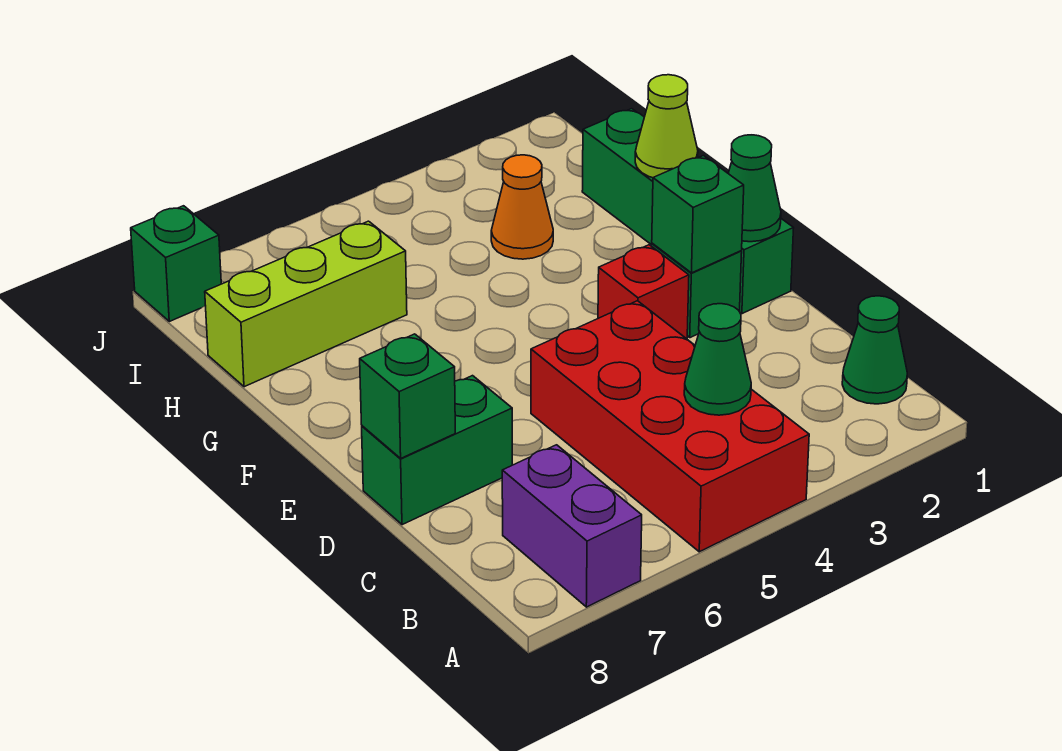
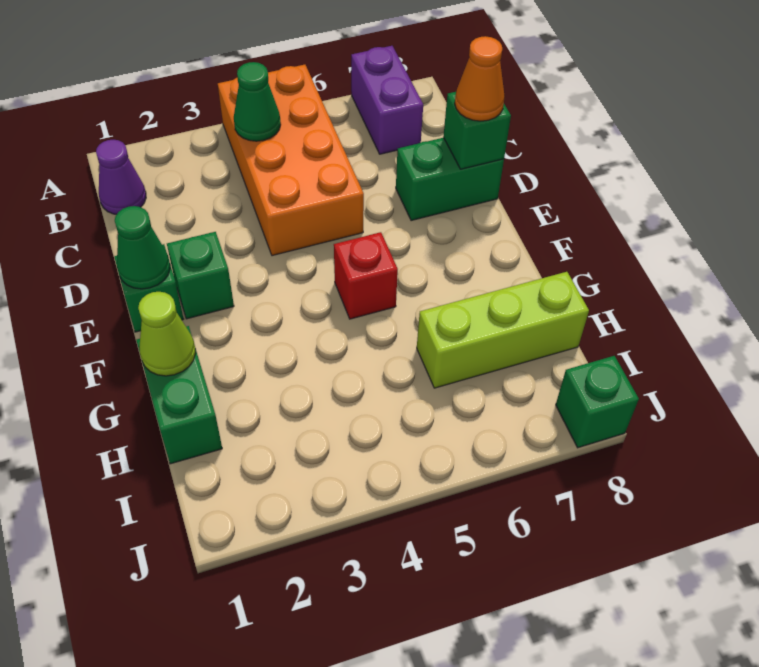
red 2x4 brick [531,301,809,552] -> orange 2x4 brick [218,65,364,256]
green 1x1 cone [842,296,907,404] -> purple 1x1 cone [96,140,146,214]
green 1x1 brick [652,156,744,273] -> none
red 1x1 brick [598,245,689,339] -> red 1x1 brick moved to [334,232,398,319]
orange 1x1 cone [491,155,553,259] -> orange 1x1 cone moved to [455,36,505,121]

